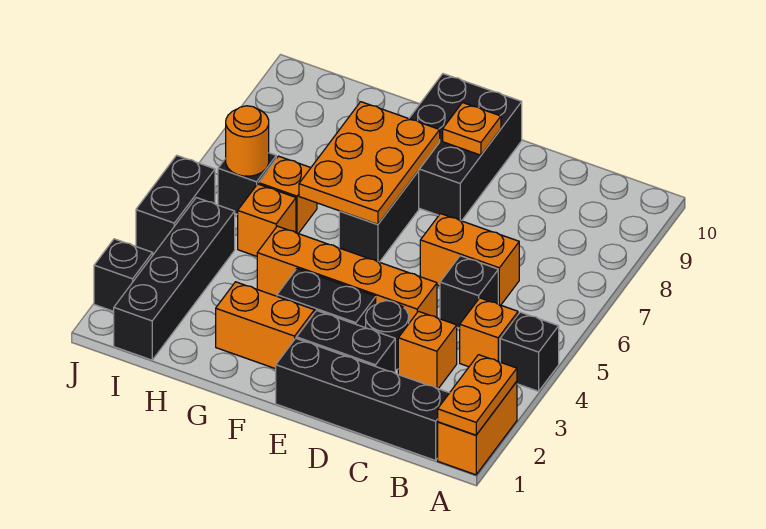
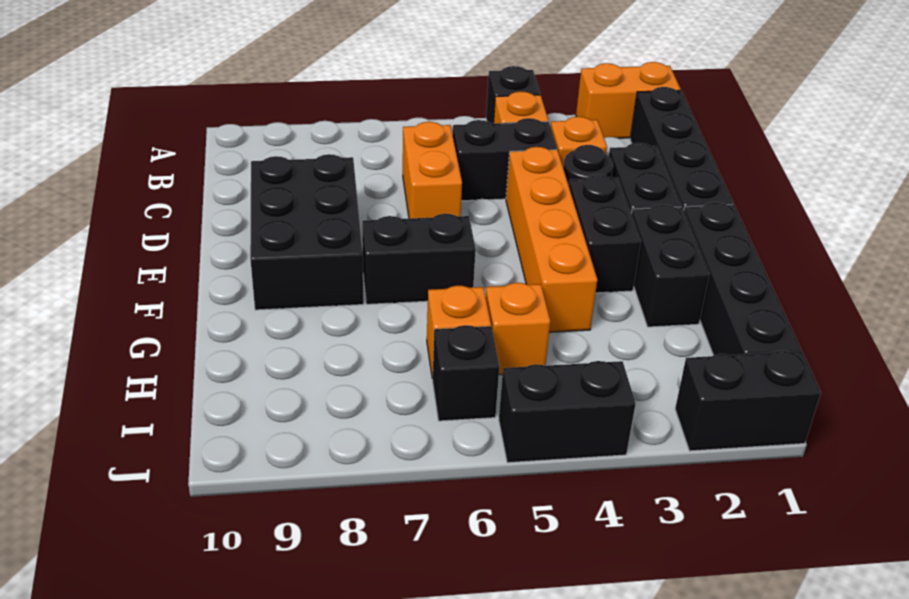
orange 1x2 plate [438,355,517,435] -> none
black 1x1 brick [440,256,498,328] -> black 1x2 brick [453,118,557,201]
black 2x3 brick [409,74,522,221] -> black 2x3 brick turned to [250,154,364,310]
orange 1x1 plate [443,103,501,155] -> none
orange 1x2 brick [216,282,314,369] -> black 1x2 brick [631,204,710,327]
orange 2x3 plate [299,102,440,224] -> none
black 1x4 brick [114,198,235,360] -> black 1x4 brick turned to [684,202,801,355]
orange 1x1 round brick [226,106,269,176] -> none
black 1x1 brick [94,239,153,311] -> black 1x2 brick [675,351,821,451]

